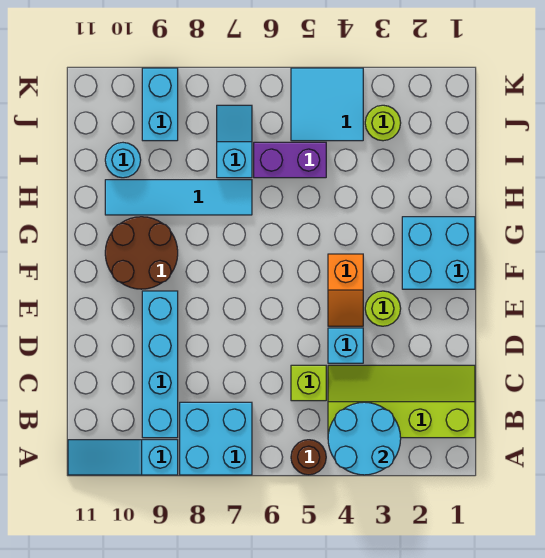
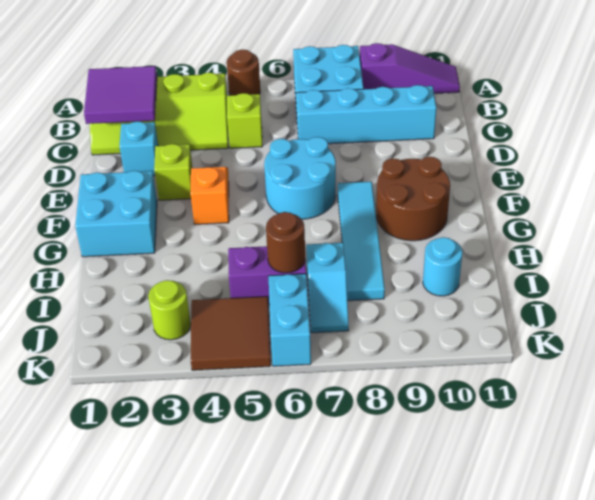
cyan 2x2 round brick [328,402,401,475] -> cyan 2x2 round brick moved to [264,137,336,219]
cyan 1x3 slope [68,440,178,475] -> purple 1x3 slope [360,43,460,94]
none -> purple 2x2 tile [84,66,157,124]
cyan 1x4 brick [142,291,178,438] -> cyan 1x4 brick turned to [296,85,436,144]
cyan 1x1 brick [328,328,363,363] -> cyan 1x1 brick moved to [119,121,158,176]
lime 1x1 round brick [365,291,401,326] -> lime 1x1 brick [154,144,192,200]
cyan 1x4 tile [105,180,252,215] -> cyan 1x4 tile turned to [338,182,385,301]
none -> brown 1x1 round brick [266,212,305,273]
cyan 2x2 tile [291,68,363,141] -> brown 2x2 tile [191,296,271,370]
cyan 1x2 brick [142,68,178,141] -> cyan 1x2 brick moved to [269,274,311,366]

